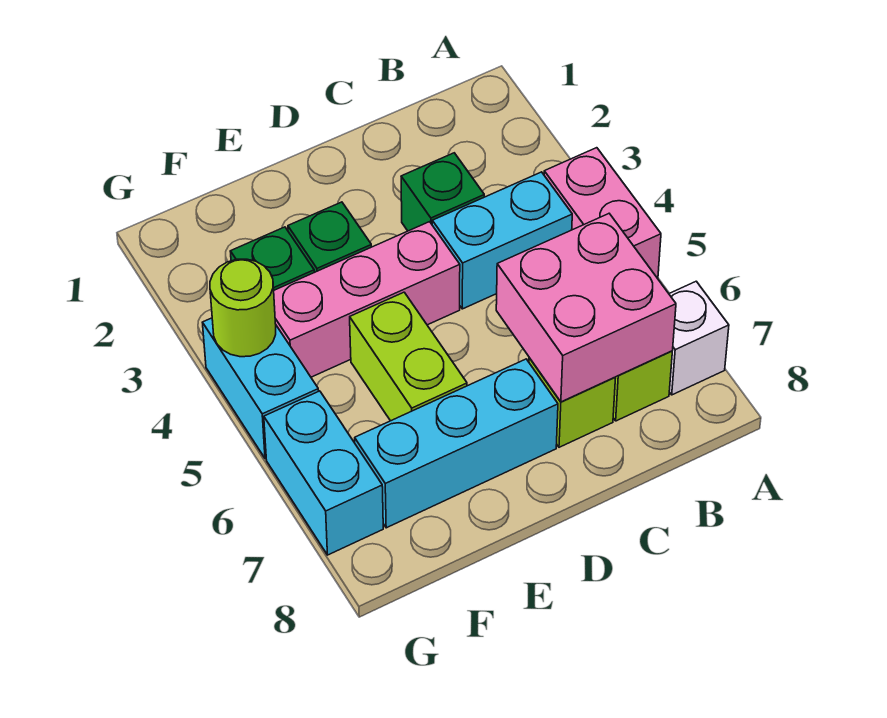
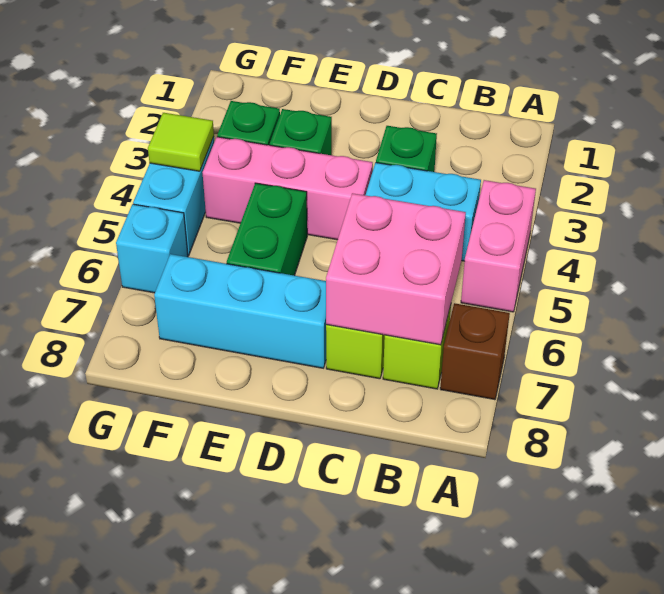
white 1x1 brick [669,281,729,395] -> brown 1x1 brick [440,303,510,400]
lime 1x2 brick [350,292,467,421] -> green 1x2 brick [227,183,307,276]
lime 1x1 round brick [210,259,276,357] -> lime 1x1 tile [148,113,214,171]
cyan 1x2 brick [264,391,383,555] -> cyan 1x1 brick [116,204,188,293]

